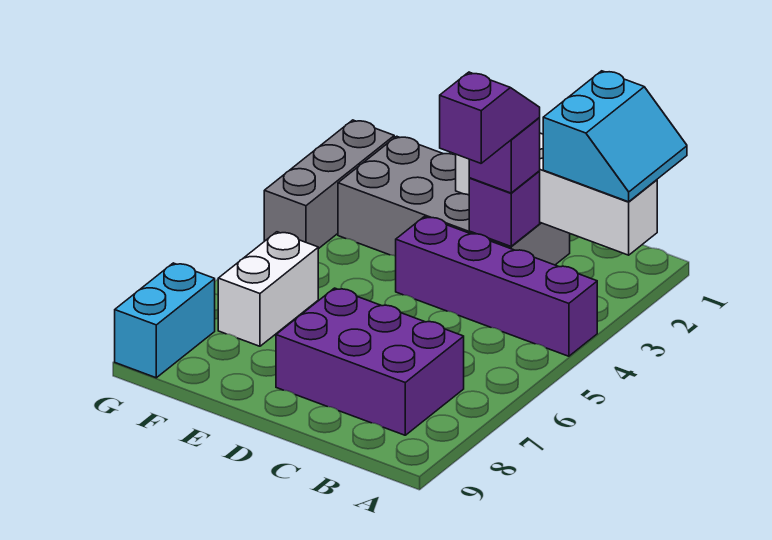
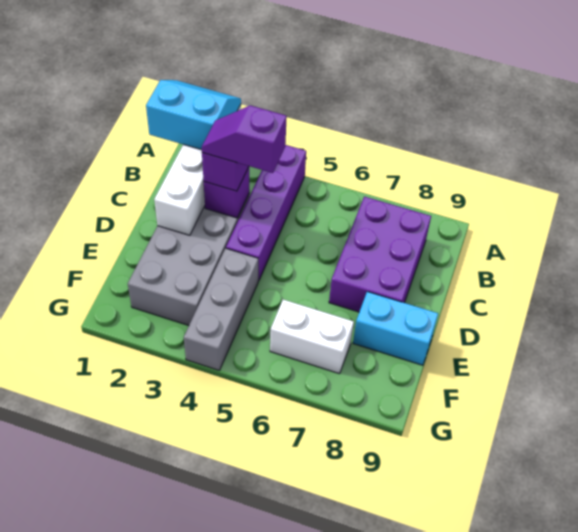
grey 1x3 brick [264,120,394,249] -> grey 1x3 brick turned to [184,248,258,370]
cyan 1x2 brick [115,263,215,378] -> cyan 1x2 brick moved to [353,292,438,365]

